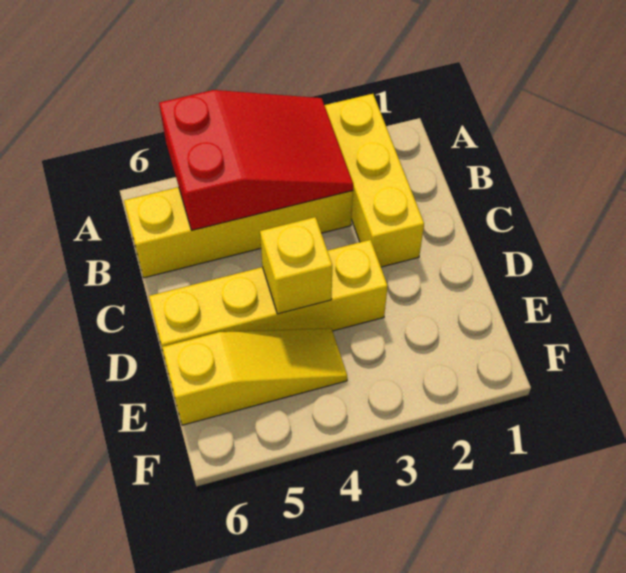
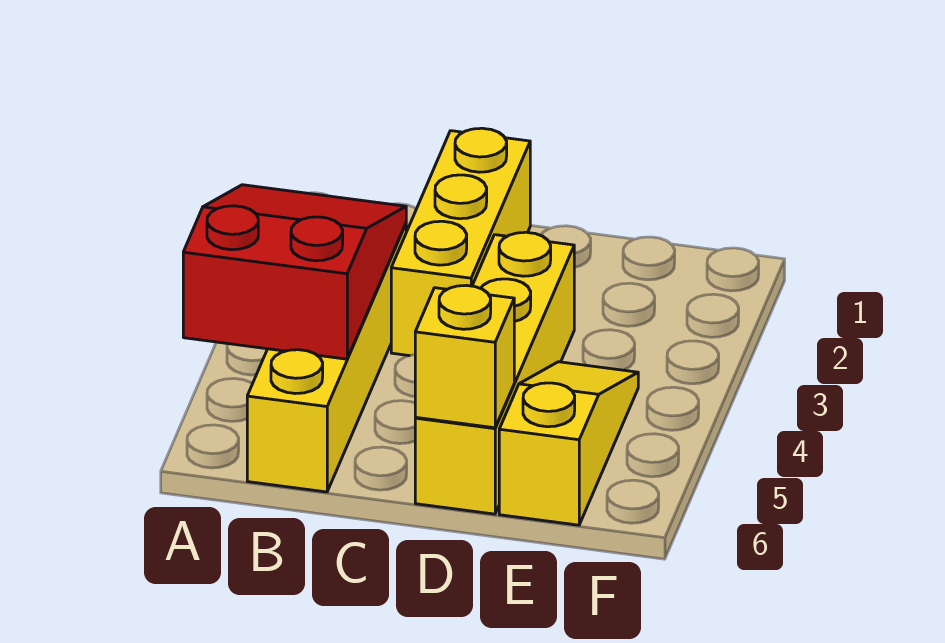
yellow 1x3 brick [325,94,424,267] -> yellow 1x3 brick turned to [391,128,530,356]
yellow 1x1 brick [260,217,332,314] -> yellow 1x1 brick moved to [415,285,514,428]

